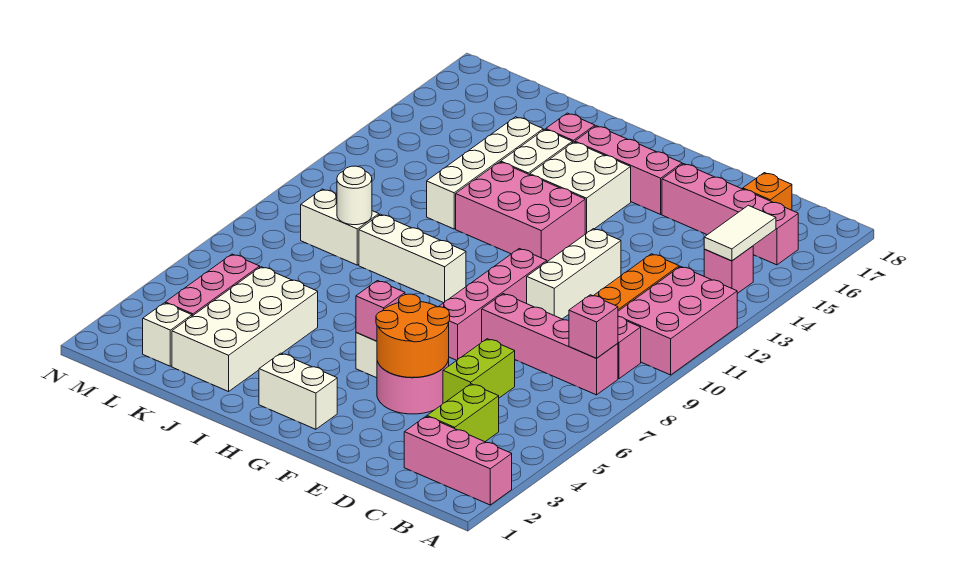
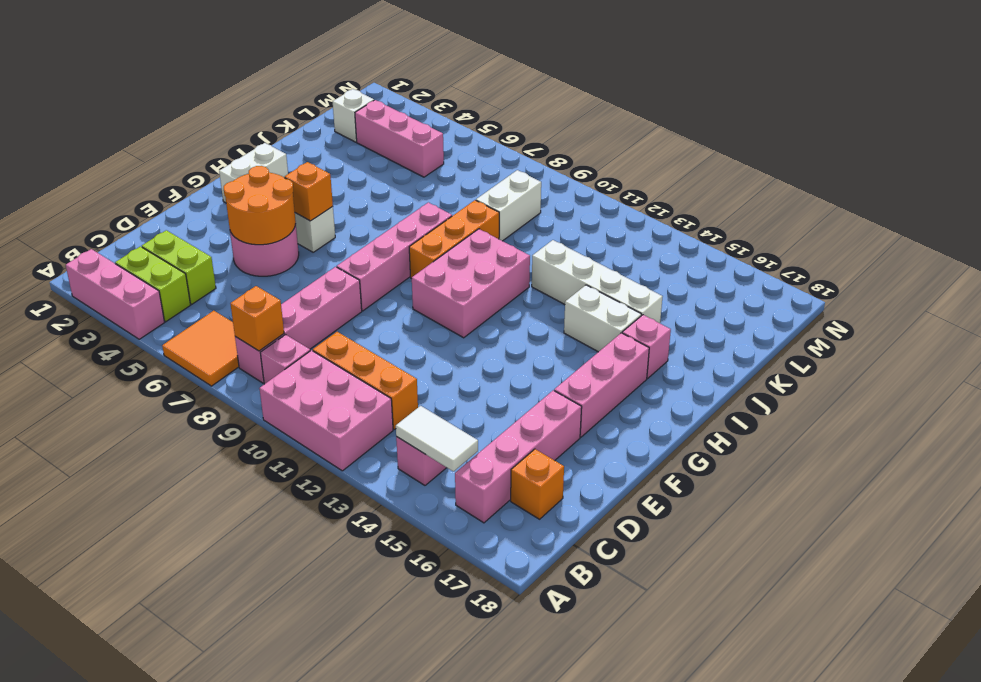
pink 1x3 brick [404,416,512,505] -> pink 1x3 brick turned to [66,249,165,339]
none -> orange 2x2 tile [162,311,239,386]
pink 1x1 brick [569,295,618,358] -> orange 1x1 brick [230,286,284,351]
lime 1x2 brick [443,339,515,403] -> lime 1x2 brick moved to [115,246,190,322]
white 1x3 brick [527,229,621,319] -> none
pink 1x4 brick [439,249,547,360] -> pink 1x4 brick turned to [337,202,452,311]
pink 1x1 brick [356,281,405,341] -> orange 1x1 brick [285,162,333,221]
pink 2x3 brick [456,162,585,262] -> pink 2x3 brick moved to [412,229,530,338]
white 2x2 brick [530,142,631,234] -> none
white 1x3 brick [359,214,466,303] -> orange 1x3 brick [409,200,499,279]
white 2x4 brick [172,267,318,391] -> none
white 1x1 round brick [337,166,372,225] -> none

